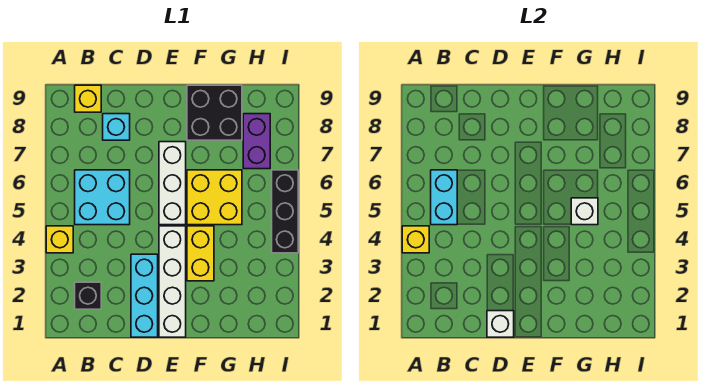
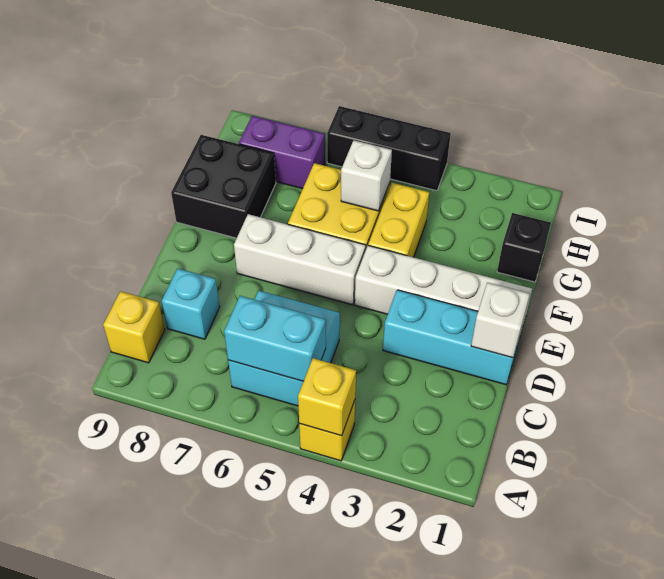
black 1x1 brick [75,282,101,309] -> black 1x1 brick moved to [497,213,551,282]
yellow 1x2 brick [187,226,214,281] -> yellow 1x2 brick turned to [368,183,429,257]

